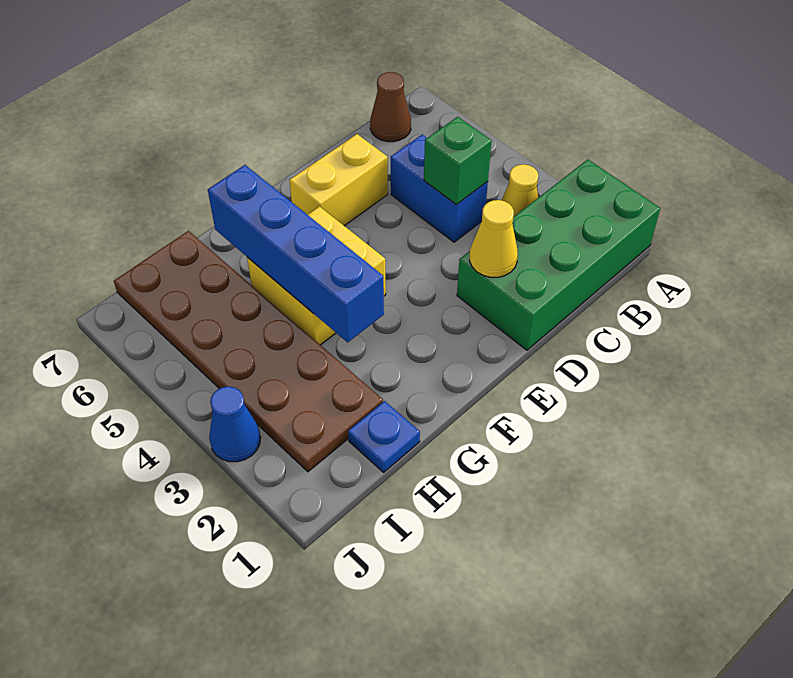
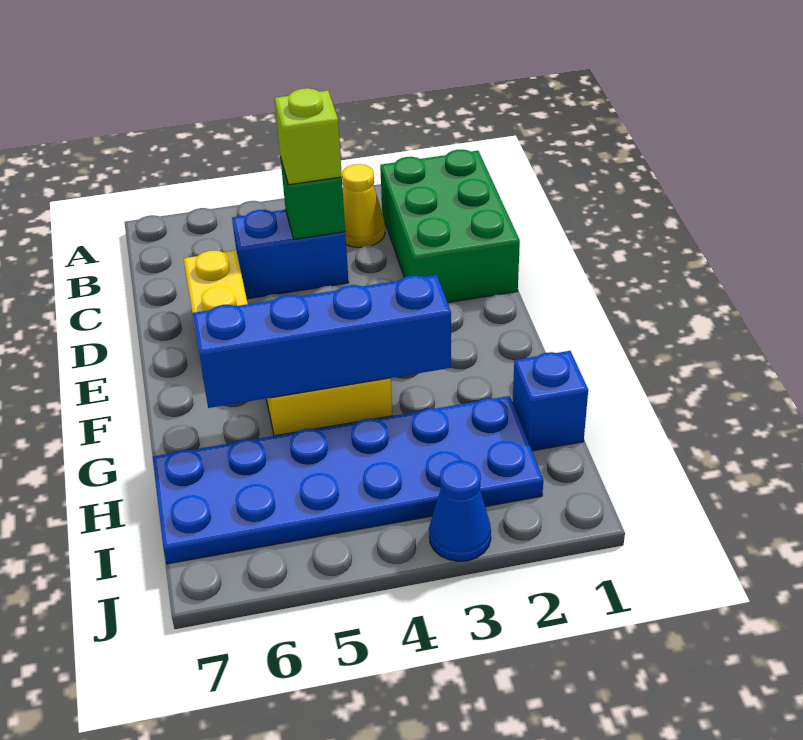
green 2x4 brick [457,160,660,350] -> green 2x3 brick [380,150,520,303]
brown 1x1 cone [370,72,411,142] -> none
none -> lime 1x1 brick [275,88,342,185]
yellow 1x1 cone [470,200,518,277] -> none
blue 1x1 plate [348,401,420,472] -> blue 1x1 brick [513,351,588,451]
brown 2x6 plate [114,231,383,472] -> blue 2x6 plate [152,396,543,564]

